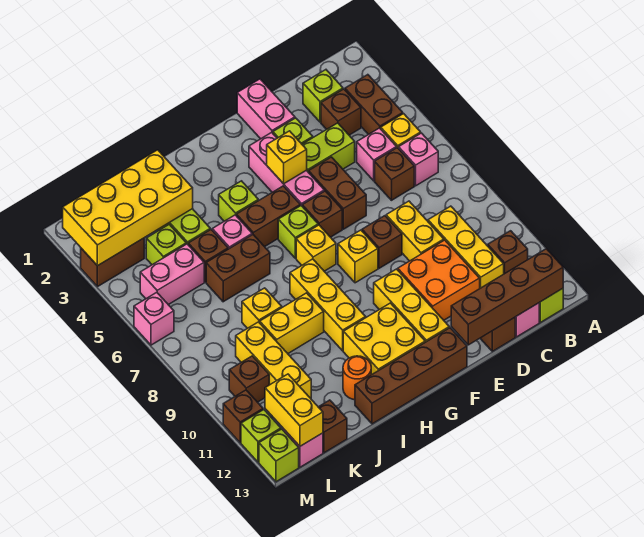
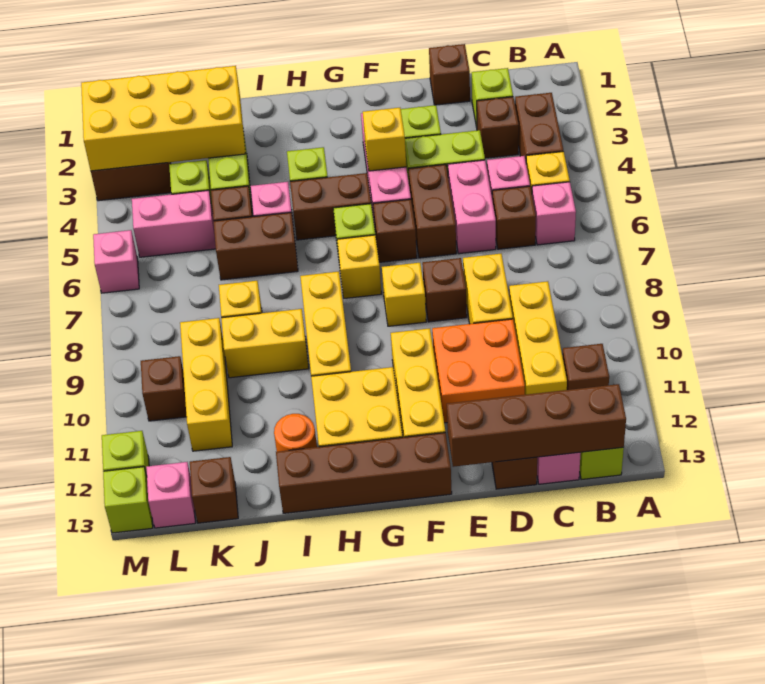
pink 1x2 brick [237,79,295,139] -> pink 1x2 brick moved to [448,160,496,254]
yellow 1x2 brick [265,374,323,446] -> none
brown 1x1 brick [223,390,263,443] -> brown 1x1 brick moved to [429,44,470,105]

